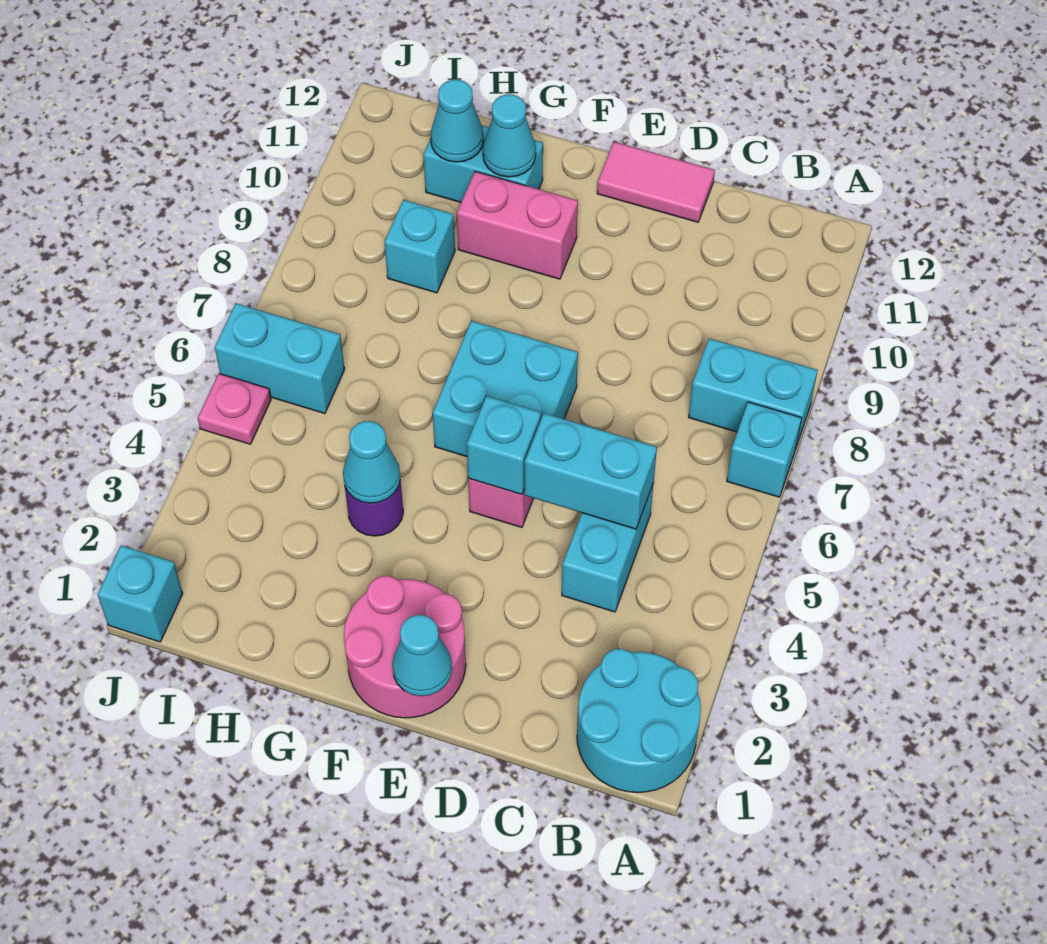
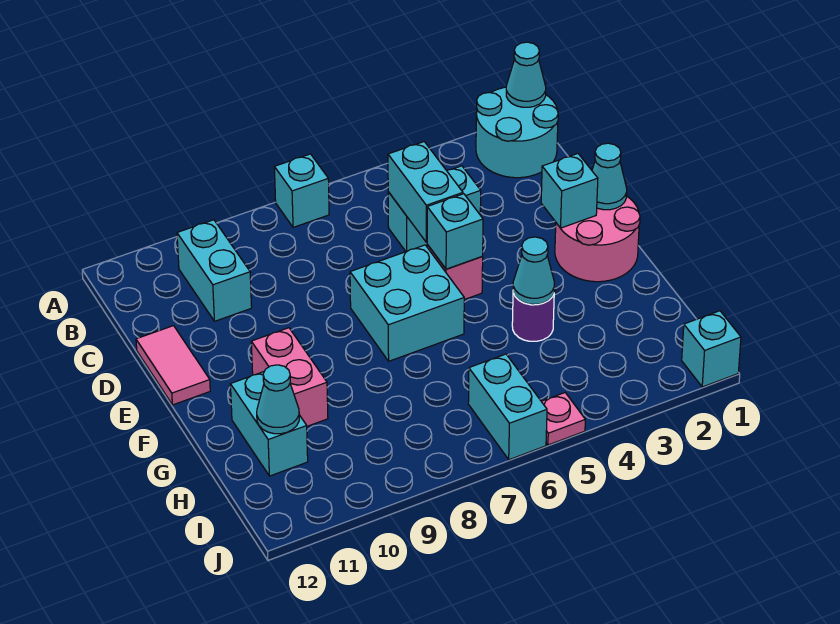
cyan 1x2 brick [689,338,818,447] -> cyan 1x2 brick moved to [177,220,252,321]
cyan 1x1 cone [483,94,536,177] -> cyan 1x1 cone moved to [506,42,546,107]
cyan 1x1 brick [384,200,455,293] -> cyan 1x1 brick moved to [541,154,598,228]

